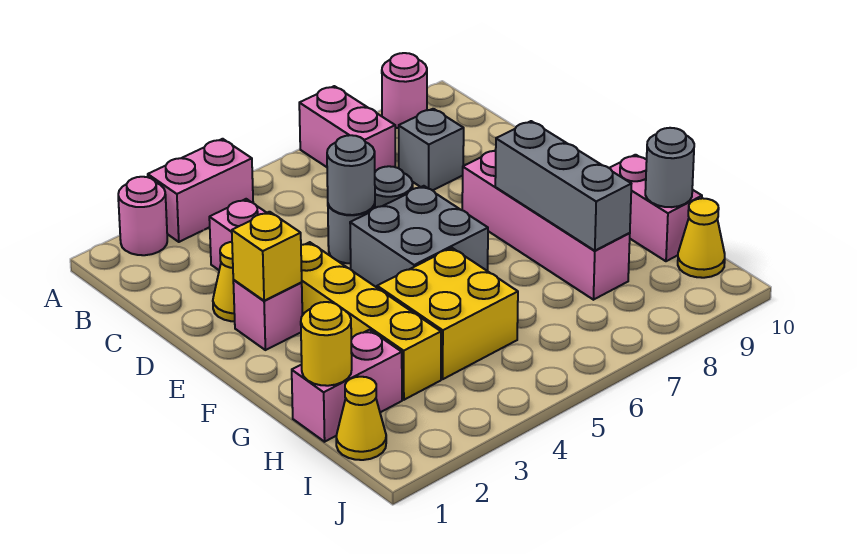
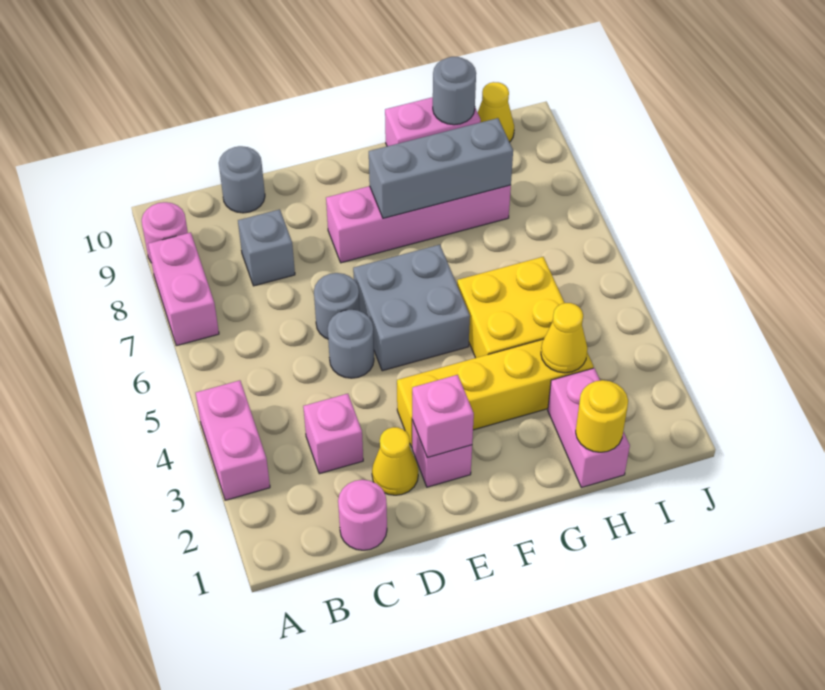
pink 1x1 round brick [118,177,167,255] -> pink 1x1 round brick moved to [338,480,387,550]
pink 1x2 brick [299,86,395,172] -> pink 1x2 brick turned to [148,232,219,346]
grey 1x1 round brick [327,135,375,215] -> grey 1x1 round brick moved to [219,146,265,213]
yellow 1x1 brick [232,212,302,301] -> pink 1x1 brick [412,375,474,458]
yellow 1x1 cone [336,377,386,460] -> yellow 1x1 cone moved to [541,303,588,373]

